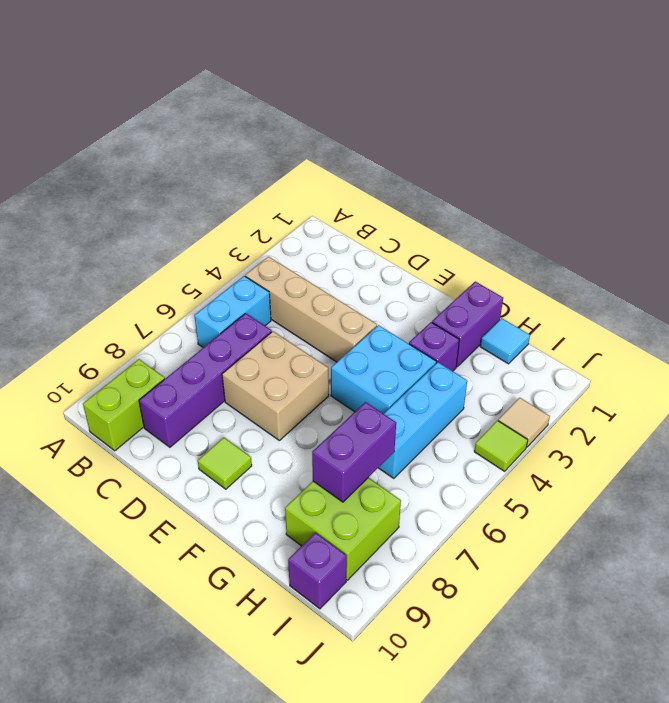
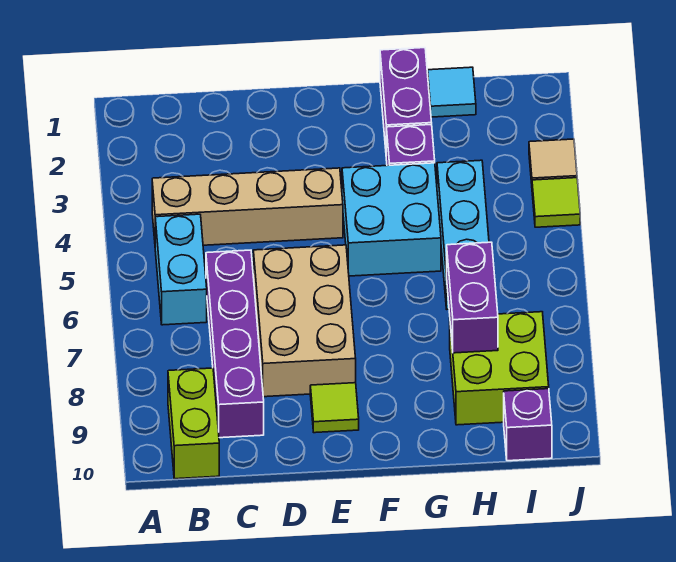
tan 2x2 brick [222,331,329,440] -> tan 2x3 brick [253,245,356,397]

